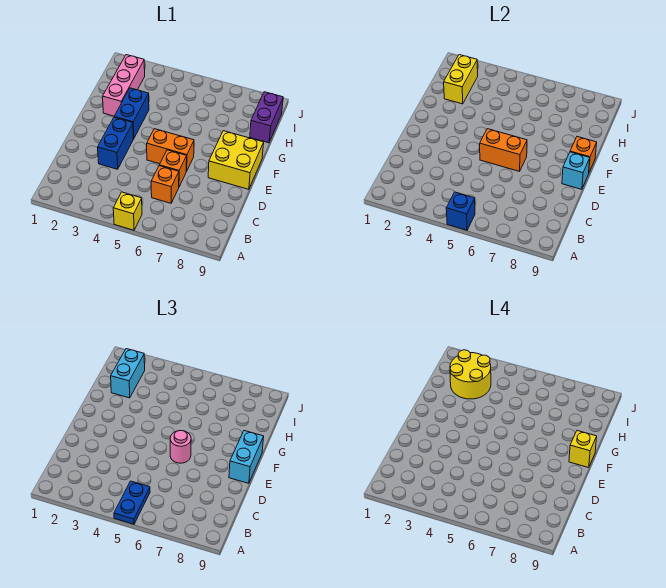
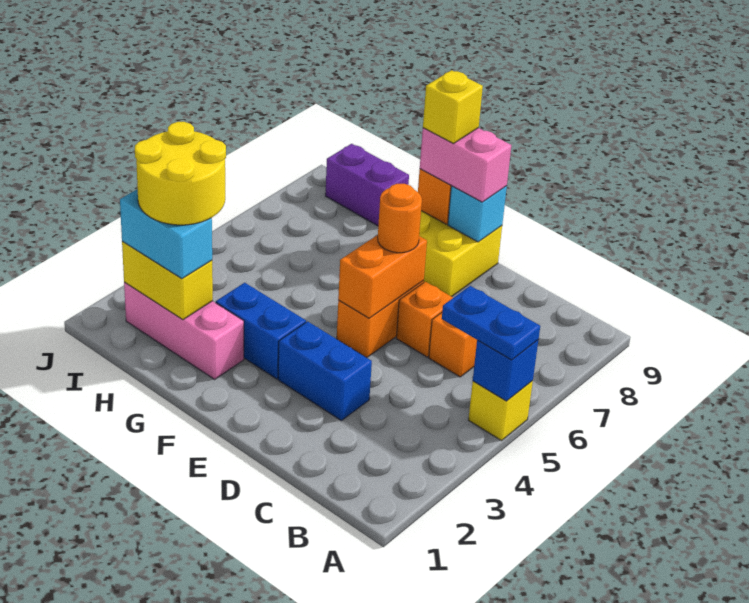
pink 1x1 round brick [170,431,191,463] -> orange 1x1 round brick [378,184,422,253]
cyan 1x2 brick [229,431,264,483] -> pink 1x2 brick [420,128,511,202]

